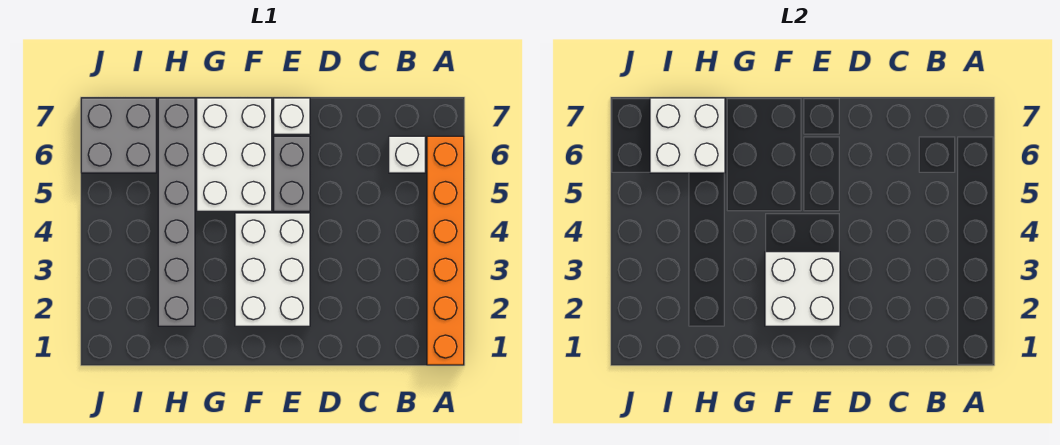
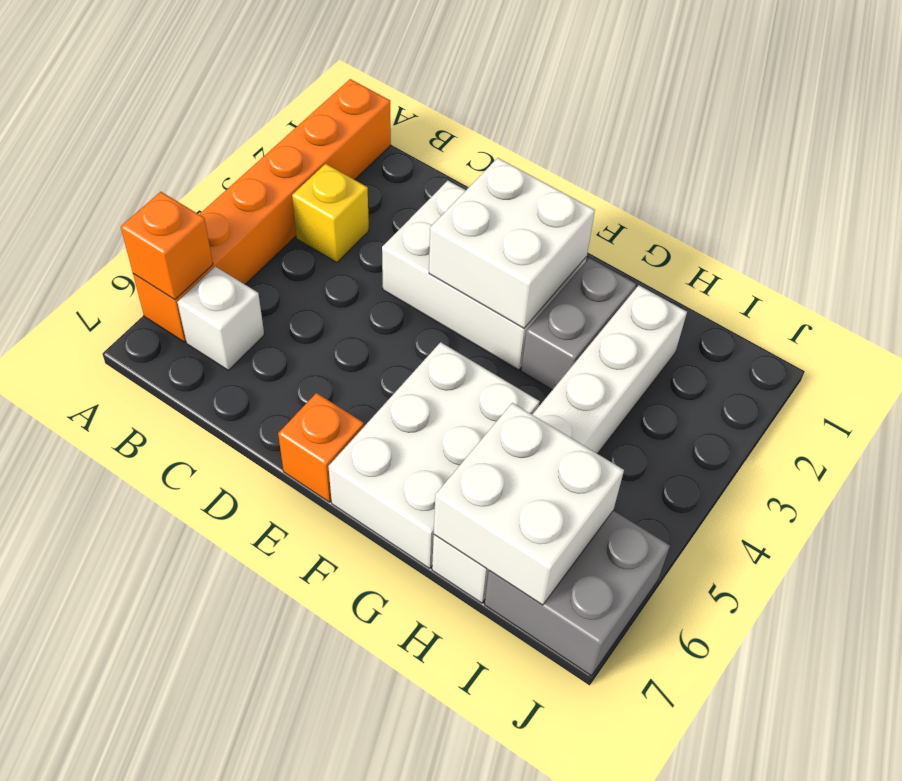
none -> orange 1x1 brick [121,192,213,300]
none -> yellow 1x1 brick [292,164,369,262]
white 2x3 brick [235,213,310,326] -> white 2x3 brick turned to [382,181,587,370]
grey 1x2 brick [274,136,310,211] -> grey 1x2 brick moved to [521,258,636,390]
white 1x1 brick [274,98,310,134] -> orange 1x1 brick [278,393,364,502]
grey 1x6 brick [158,98,195,326] -> white 1x6 brick [432,285,687,603]

